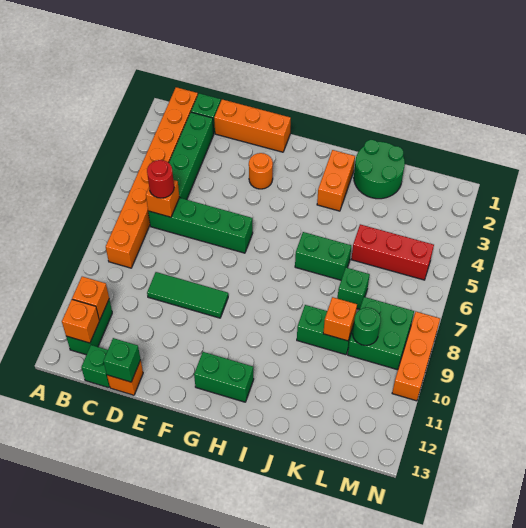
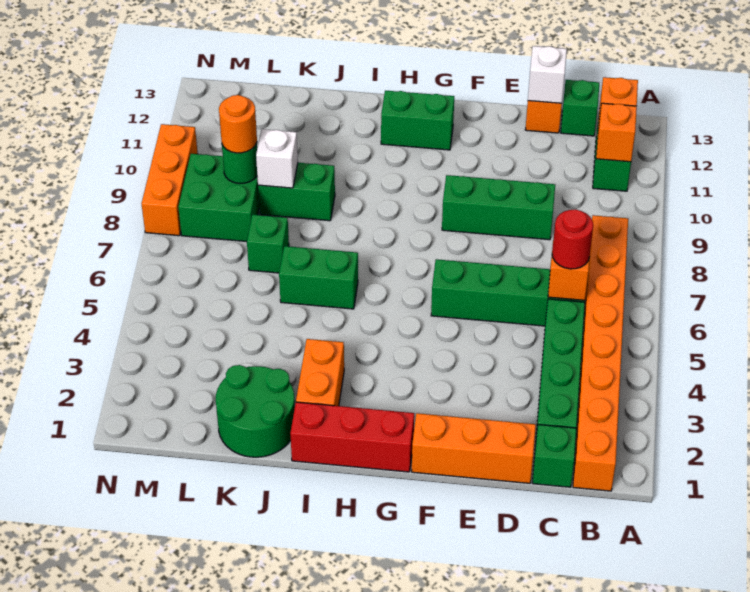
green 1x3 tile [147,272,228,318] -> green 1x3 brick [442,175,555,240]
green 1x1 brick [103,338,141,382] -> white 1x1 brick [528,46,567,103]
orange 1x1 round brick [249,153,273,189] -> orange 1x1 round brick moved to [219,95,257,153]
red 1x3 brick [351,224,434,280] -> red 1x3 brick moved to [290,402,414,472]
orange 1x1 brick [323,297,357,341] -> white 1x1 brick [256,129,298,188]

